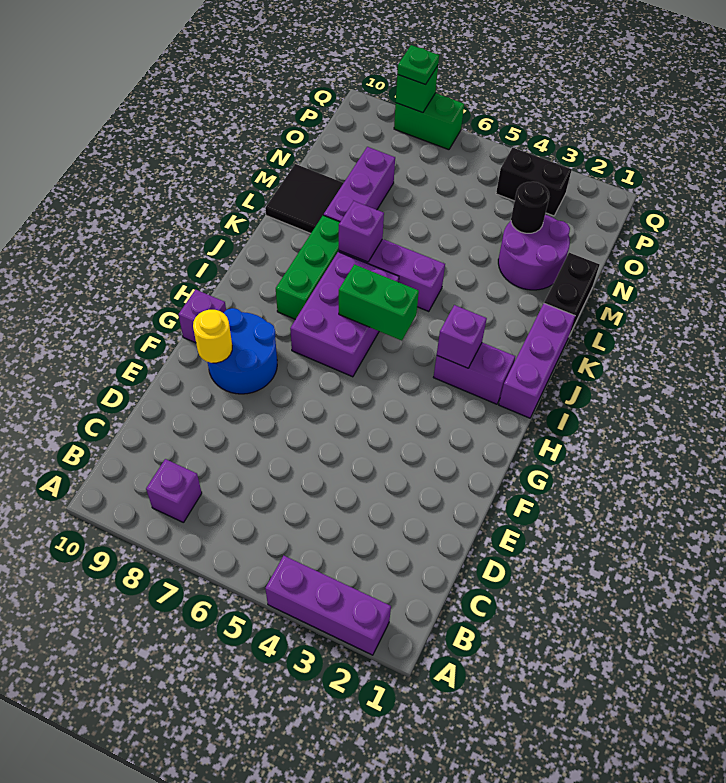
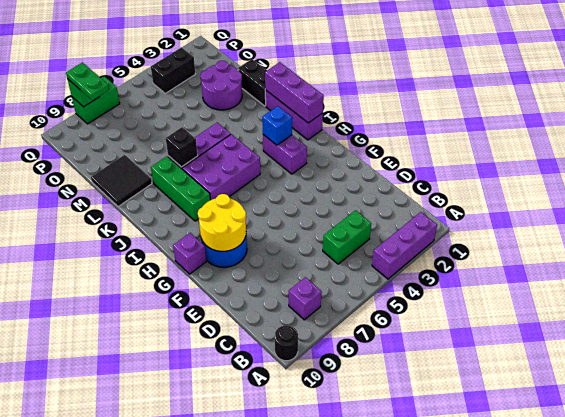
yellow 1x1 round brick [193,310,232,363] -> yellow 2x2 round brick [198,194,246,251]
purple 2x3 brick [290,252,399,377] -> purple 2x3 brick turned to [182,134,260,200]
purple 1x2 brick [433,343,515,404] -> purple 1x2 brick turned to [263,135,307,174]
purple 1x1 brick [437,305,487,368] -> blue 1x1 brick [262,106,292,145]
green 1x2 brick [339,264,419,341] -> green 1x2 brick moved to [323,210,371,264]
purple 1x1 brick [339,201,384,262] -> black 1x1 brick [166,127,198,167]
purple 1x3 brick [324,147,395,222] -> purple 1x3 brick moved to [265,62,324,123]
black 1x1 round brick [511,182,549,233] -> black 1x1 round brick moved to [275,325,298,361]
green 1x1 plate [397,45,439,85] -> green 1x2 plate [66,63,109,100]

